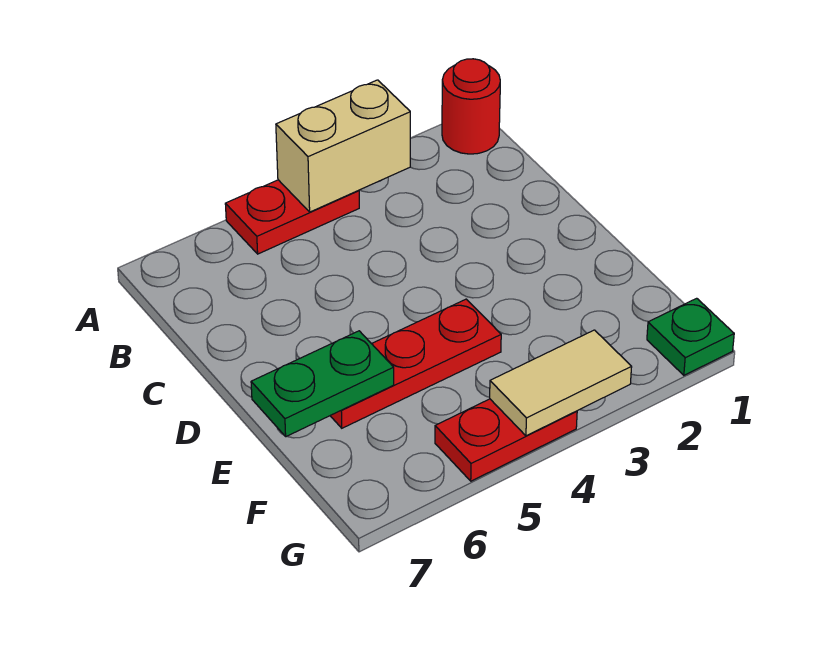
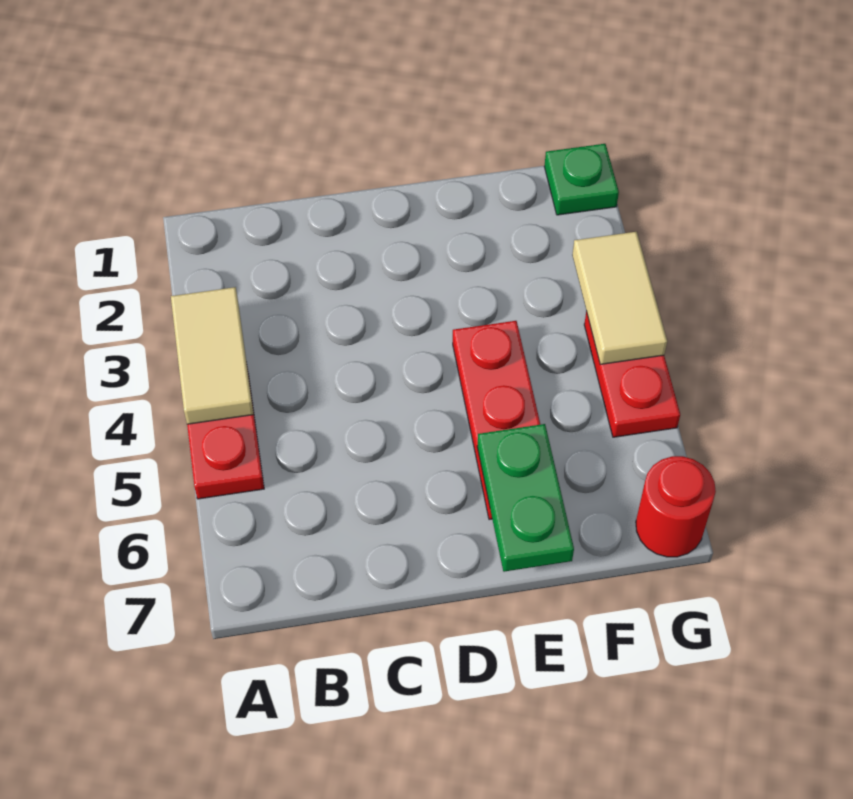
red 1x1 round brick [442,59,500,154] -> red 1x1 round brick moved to [636,456,716,557]
tan 1x2 brick [276,80,410,212] -> tan 1x2 tile [171,287,254,424]

